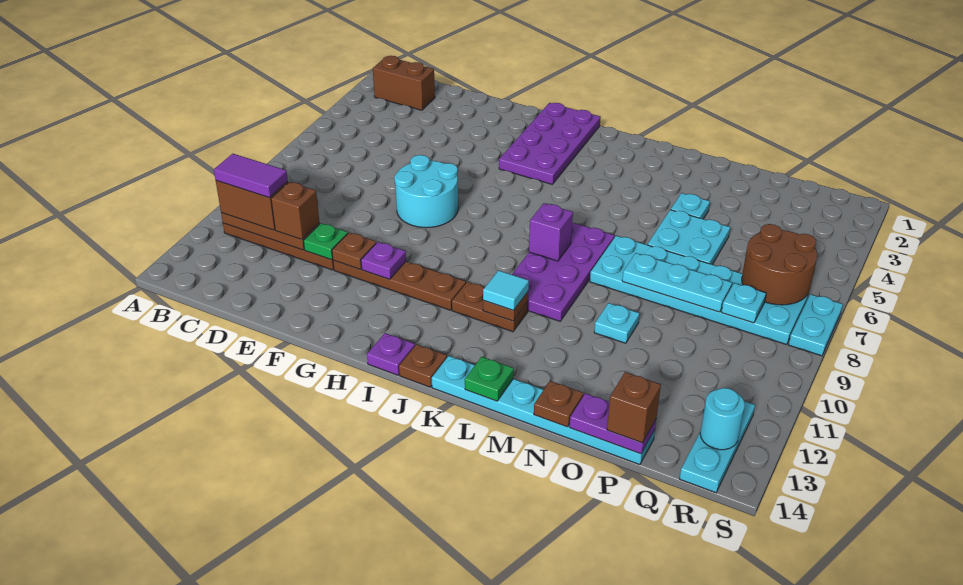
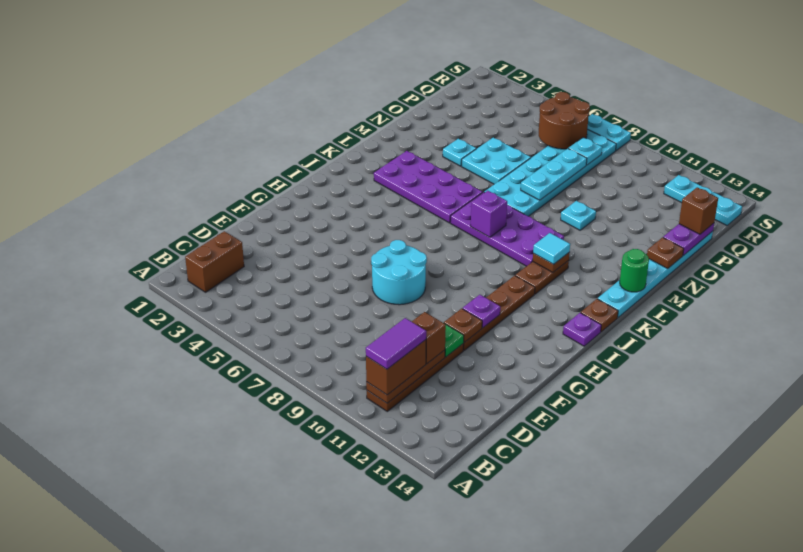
purple 2x4 plate [499,103,601,184] -> purple 2x4 plate moved to [374,151,483,223]
green 1x1 plate [465,357,514,401] -> green 1x1 round brick [620,249,649,292]
cyan 1x1 round brick [700,388,745,450] -> none

